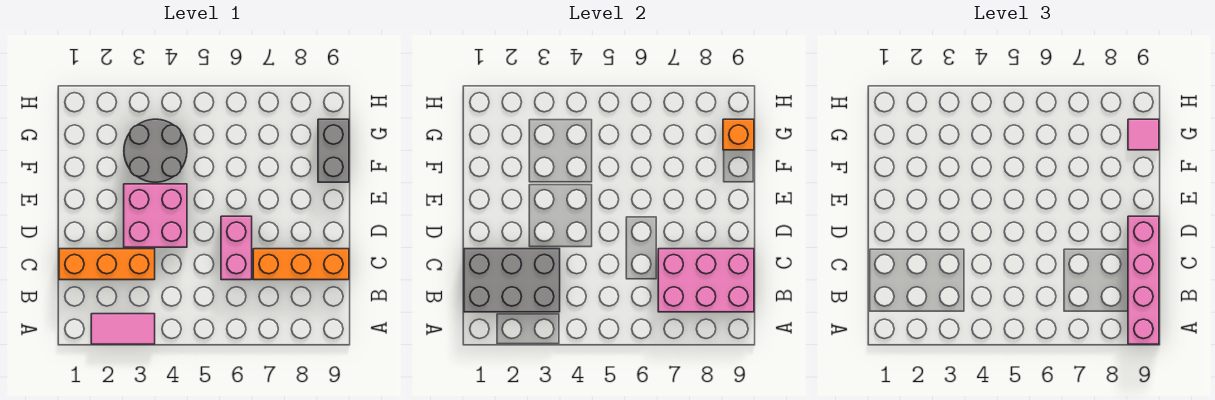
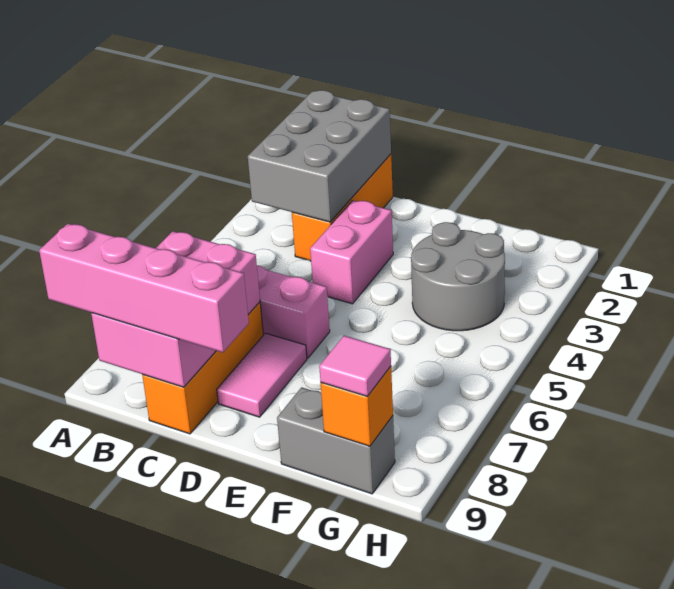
pink 1x2 tile [91,314,155,344] -> pink 1x2 tile moved to [217,333,307,417]
pink 2x2 brick [124,184,187,247] -> pink 1x2 brick [310,200,393,304]

